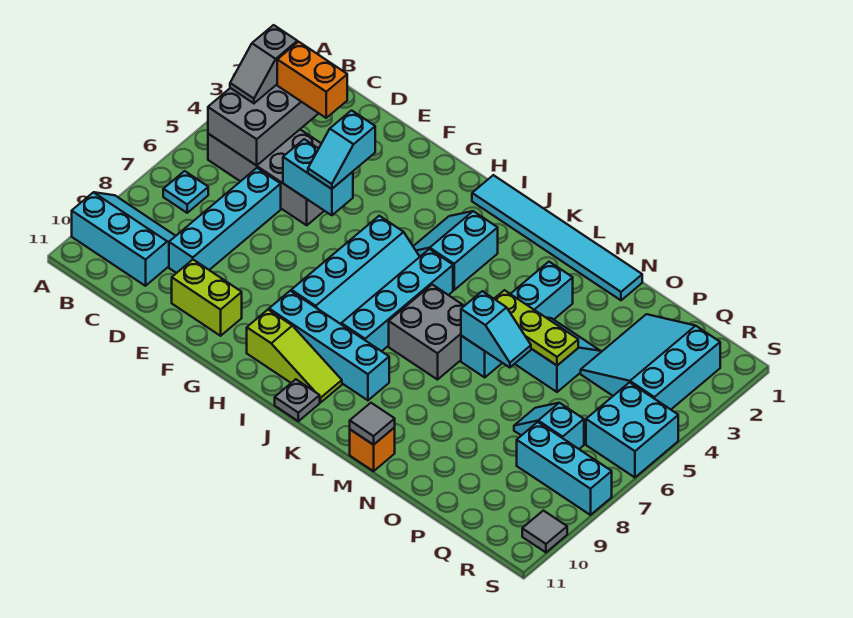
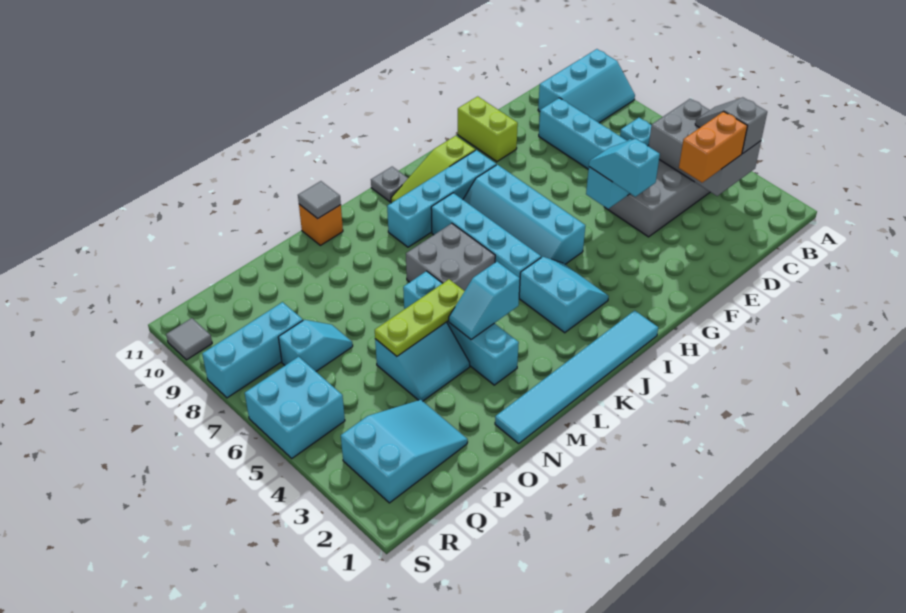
lime 1x2 brick [172,260,242,336] -> lime 1x2 brick turned to [458,96,518,162]
cyan 1x2 slope [461,291,531,368] -> cyan 1x2 slope moved to [449,262,520,340]
cyan 3x3 slope [581,314,720,409] -> cyan 2x3 slope [341,400,468,503]

